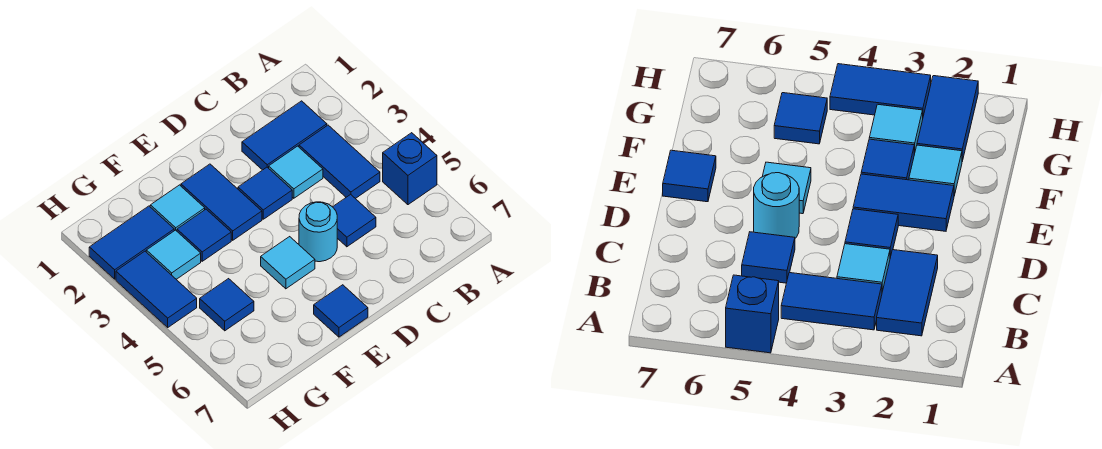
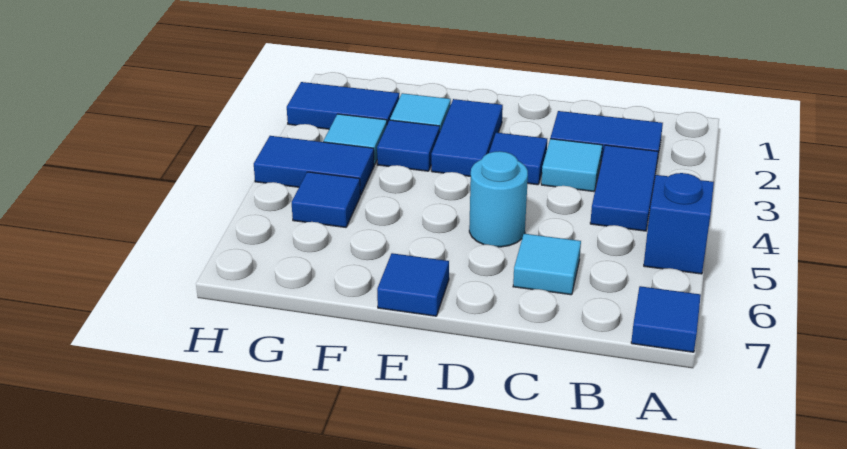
blue 1x1 tile [333,194,376,247] -> blue 1x1 tile moved to [631,286,701,352]
cyan 1x1 tile [261,237,315,289] -> cyan 1x1 tile moved to [513,234,581,295]
blue 1x2 tile [116,251,197,327] -> blue 1x2 tile turned to [254,136,374,195]

